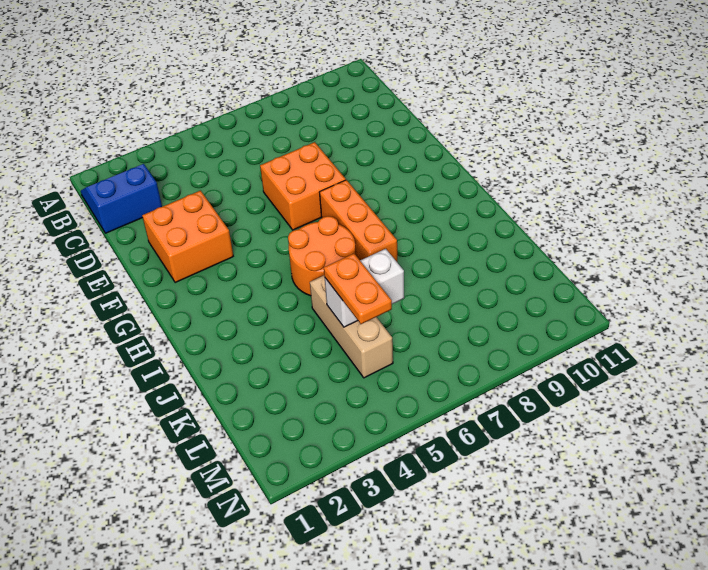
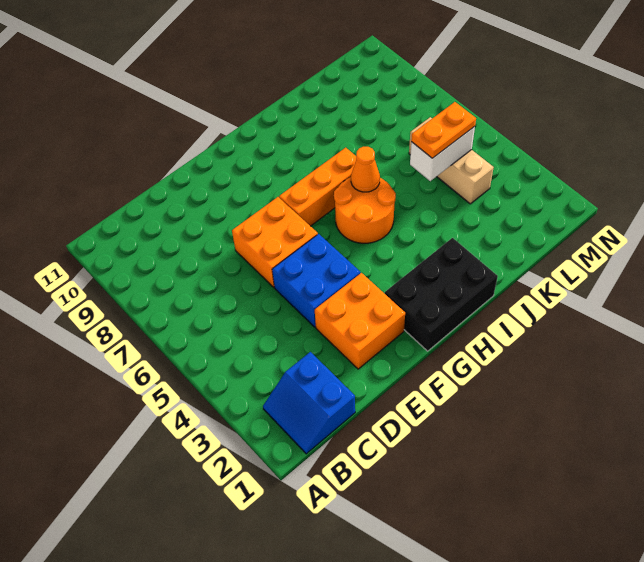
none -> blue 2x2 brick [272,234,360,327]
none -> black 2x3 brick [385,238,498,351]
none -> orange 1x1 cone [351,147,380,192]
tan 1x3 brick [310,276,393,378] -> tan 1x3 brick turned to [409,117,494,204]
white 1x2 brick [325,249,404,327] -> white 1x2 brick turned to [410,127,475,181]

